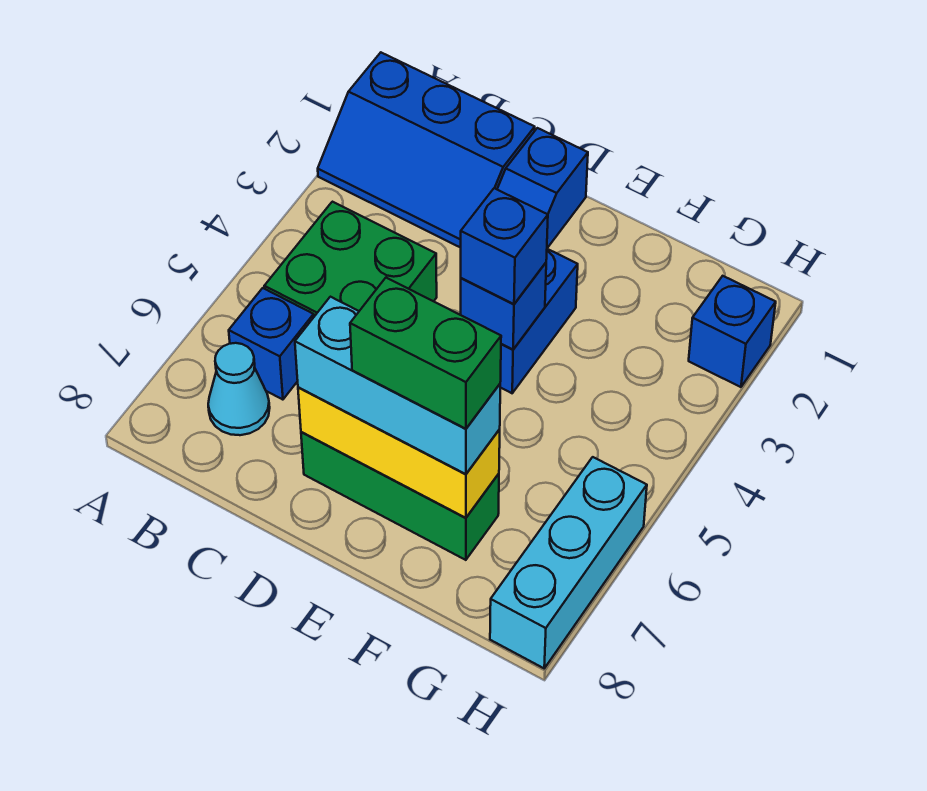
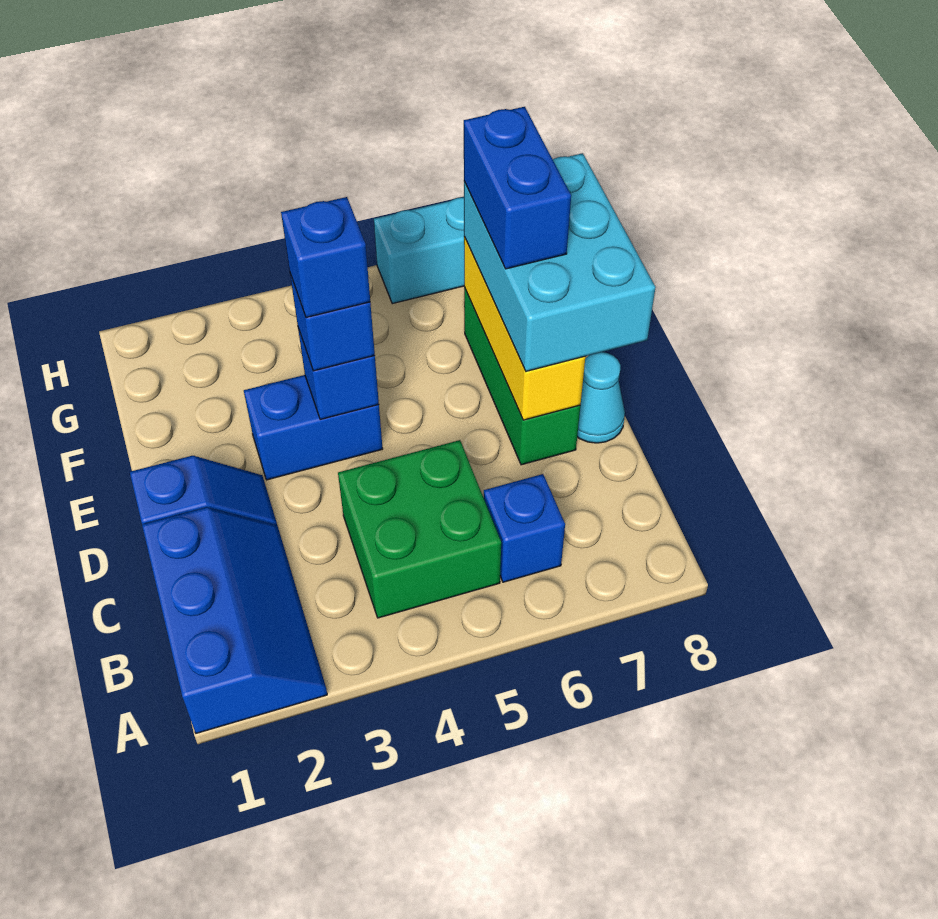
cyan 1x1 cone [208,343,270,435] -> cyan 1x1 cone moved to [577,352,625,443]
cyan 1x3 brick [295,297,500,474] -> cyan 2x3 brick [464,153,656,371]
green 1x2 brick [350,278,501,429] -> blue 1x2 brick [464,107,571,269]
blue 1x1 brick [689,276,776,387] -> blue 1x1 brick moved to [281,197,370,318]

